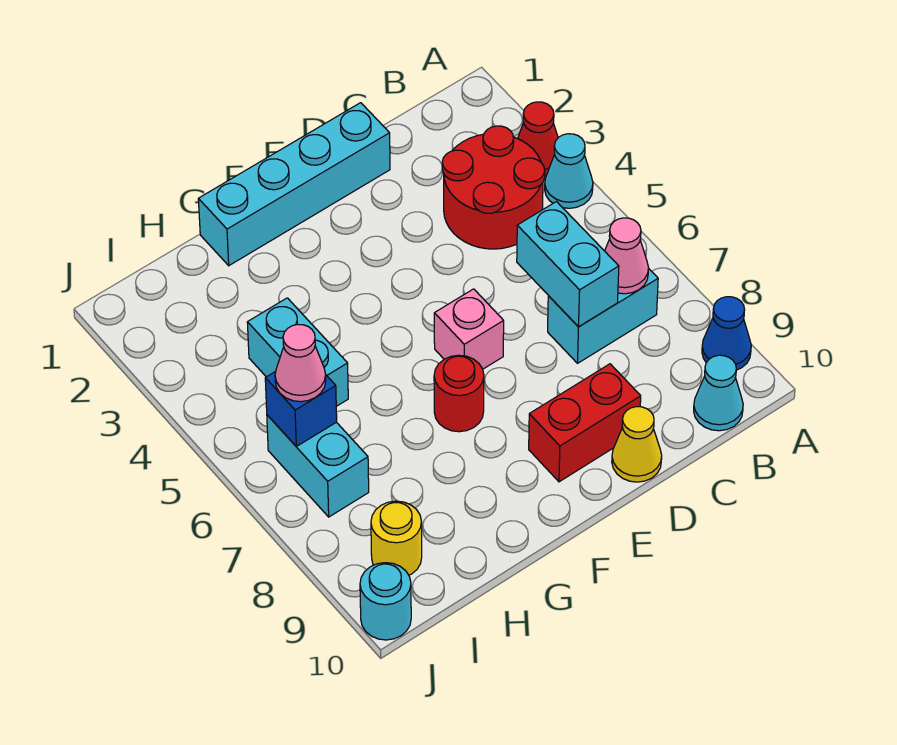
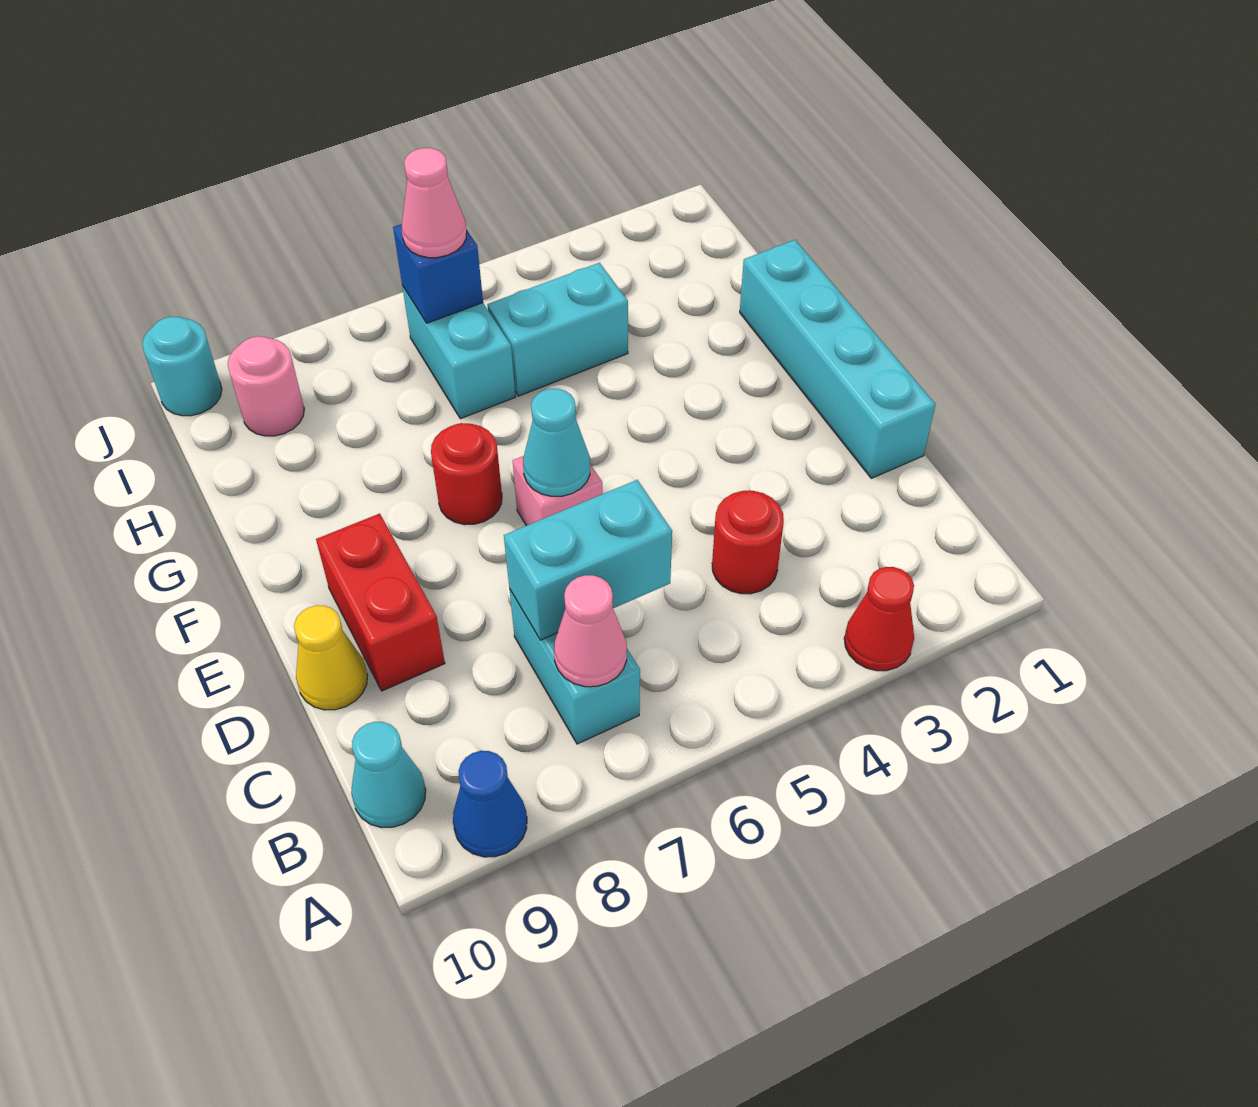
cyan 1x1 cone [545,134,593,208] -> cyan 1x1 cone moved to [523,389,590,496]
red 2x2 round brick [442,126,545,249] -> red 1x1 round brick [712,491,784,594]
cyan 1x2 brick [267,415,369,517] -> cyan 1x2 brick turned to [402,286,515,419]
yellow 1x1 round brick [371,501,422,575] -> pink 1x1 round brick [228,336,304,436]

